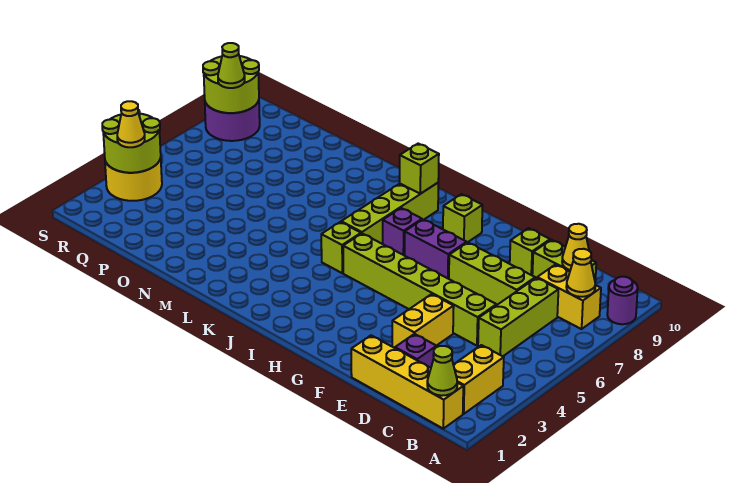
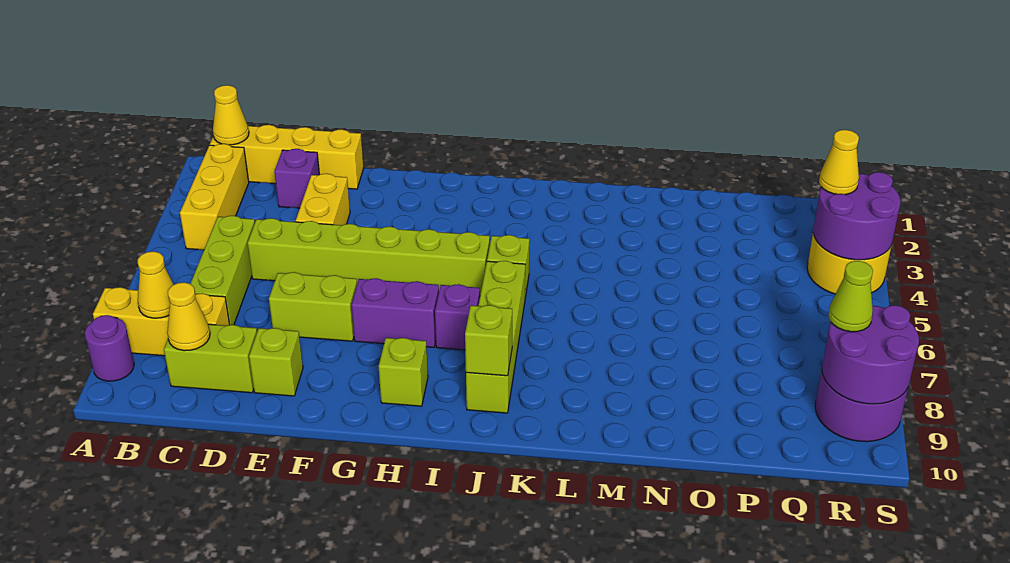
lime 1x1 cone [427,346,457,396] -> yellow 1x1 cone [213,85,249,145]
yellow 1x2 brick [454,345,504,414] -> yellow 1x3 brick [180,144,249,250]
yellow 1x2 brick [537,265,601,329] -> yellow 1x3 brick [93,287,230,356]
lime 1x3 brick [449,242,535,305] -> lime 1x2 brick [269,272,357,341]
lime 2x2 round brick [102,110,161,173] -> purple 2x2 round brick [813,172,900,260]
lime 2x2 round brick [203,56,259,113] -> purple 2x2 round brick [822,305,919,404]

